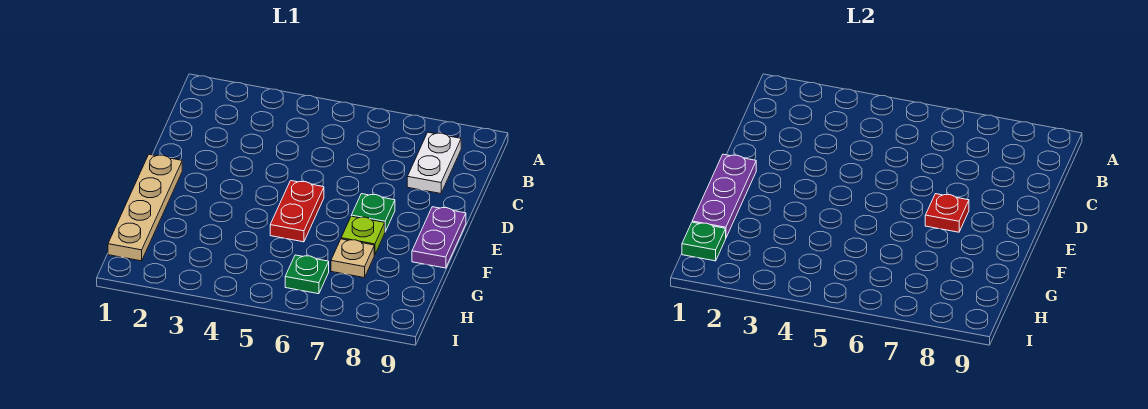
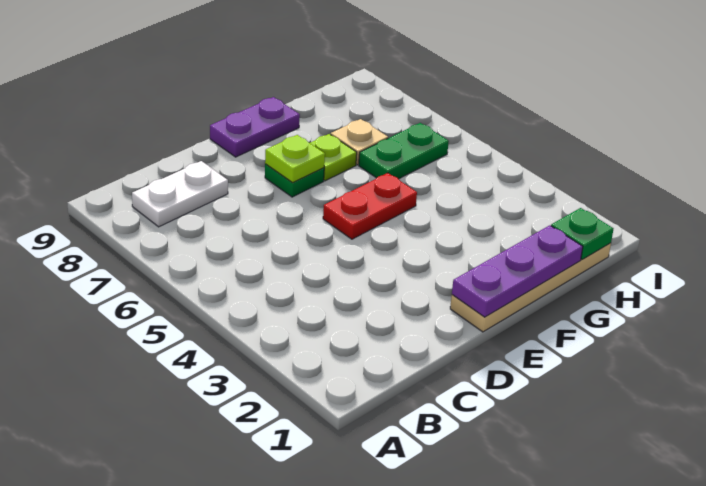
red 1x1 plate [925,194,969,232] -> lime 1x1 plate [265,135,325,183]
green 1x1 plate [285,255,329,294] -> green 1x2 plate [359,123,449,179]

